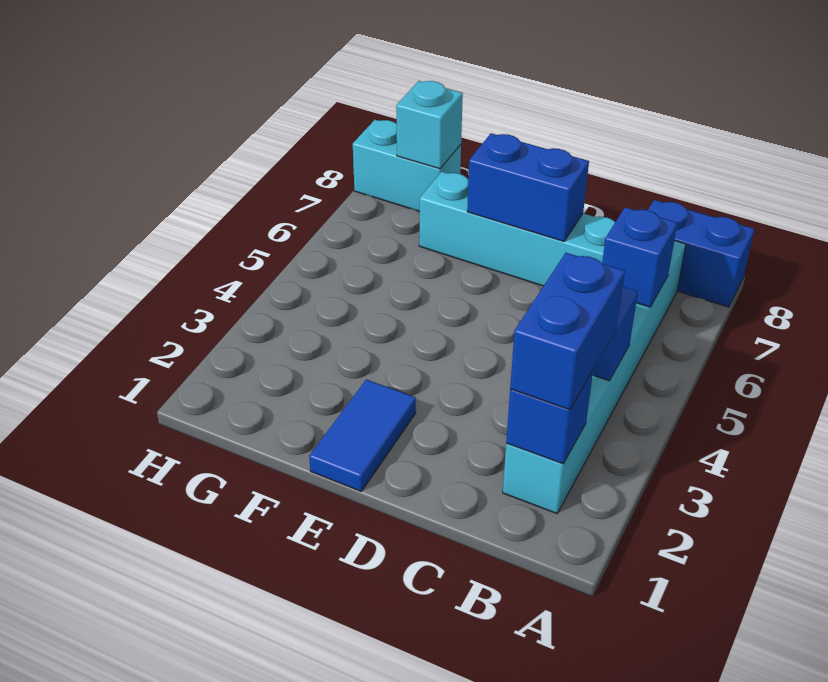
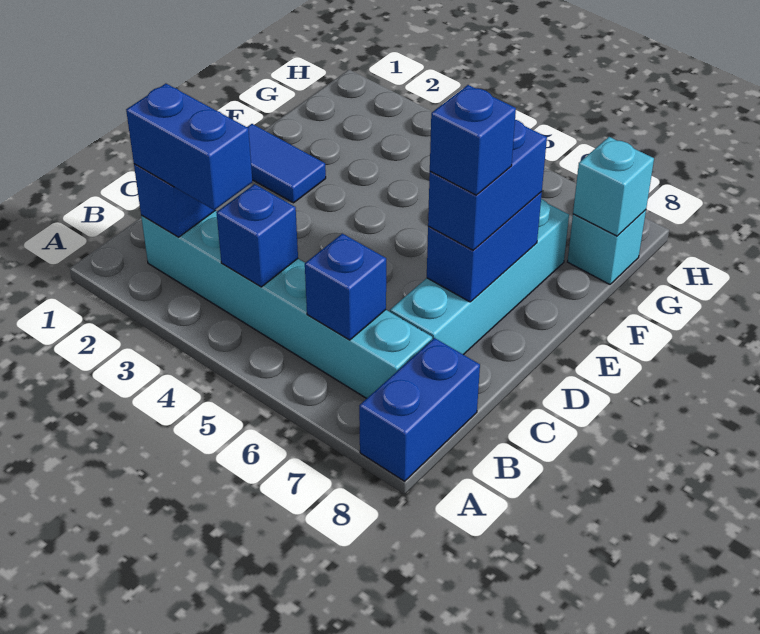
none -> blue 1x2 brick [428,120,547,250]
none -> blue 1x1 brick [430,85,516,195]
cyan 1x2 brick [353,120,461,211] -> cyan 1x1 brick [568,210,646,284]

